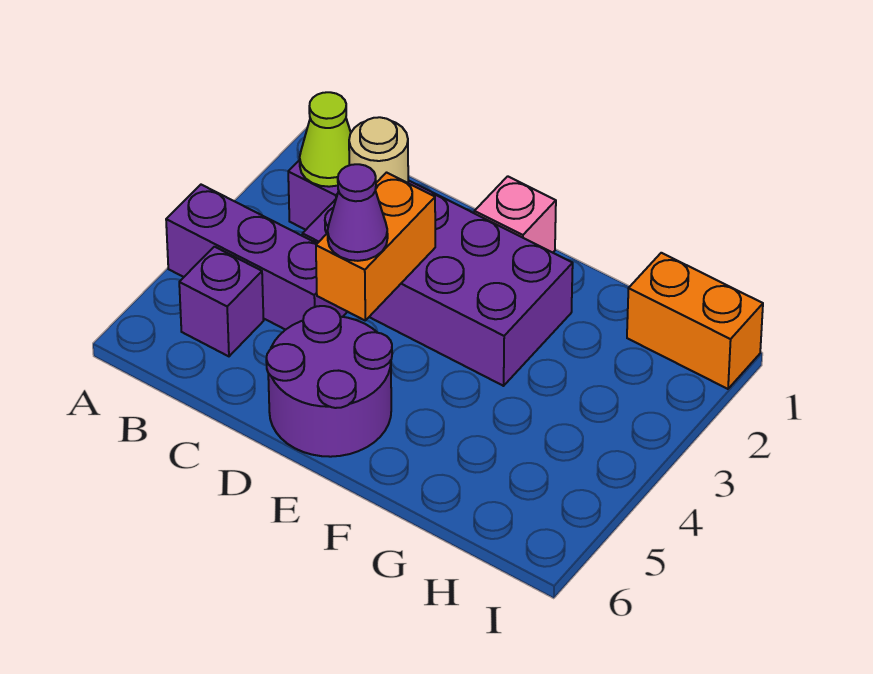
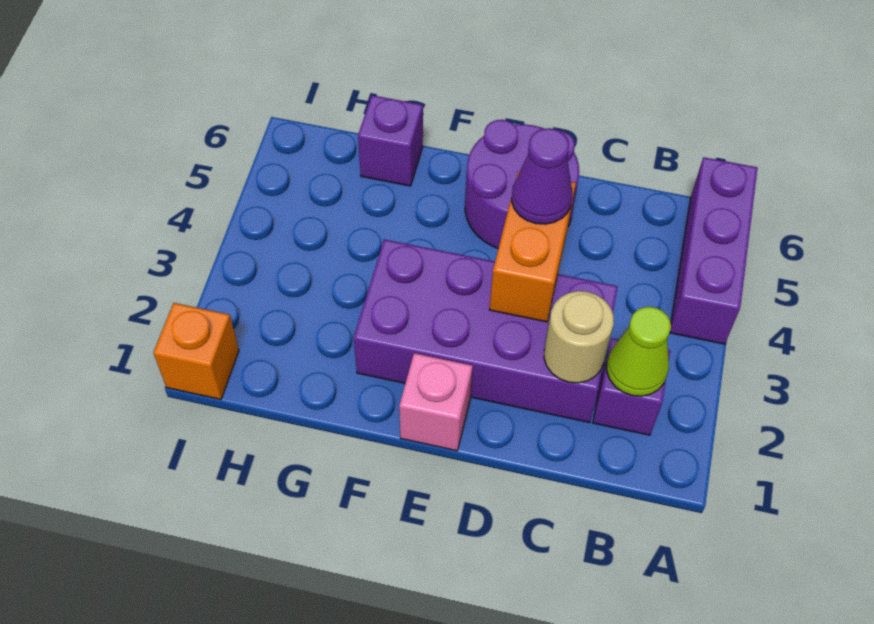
purple 1x3 brick [166,185,347,330] -> purple 1x3 brick turned to [669,157,758,344]
purple 1x1 brick [179,247,264,356] -> purple 1x1 brick moved to [358,95,423,186]
orange 1x2 brick [627,253,763,389] -> orange 1x1 brick [153,303,239,399]

